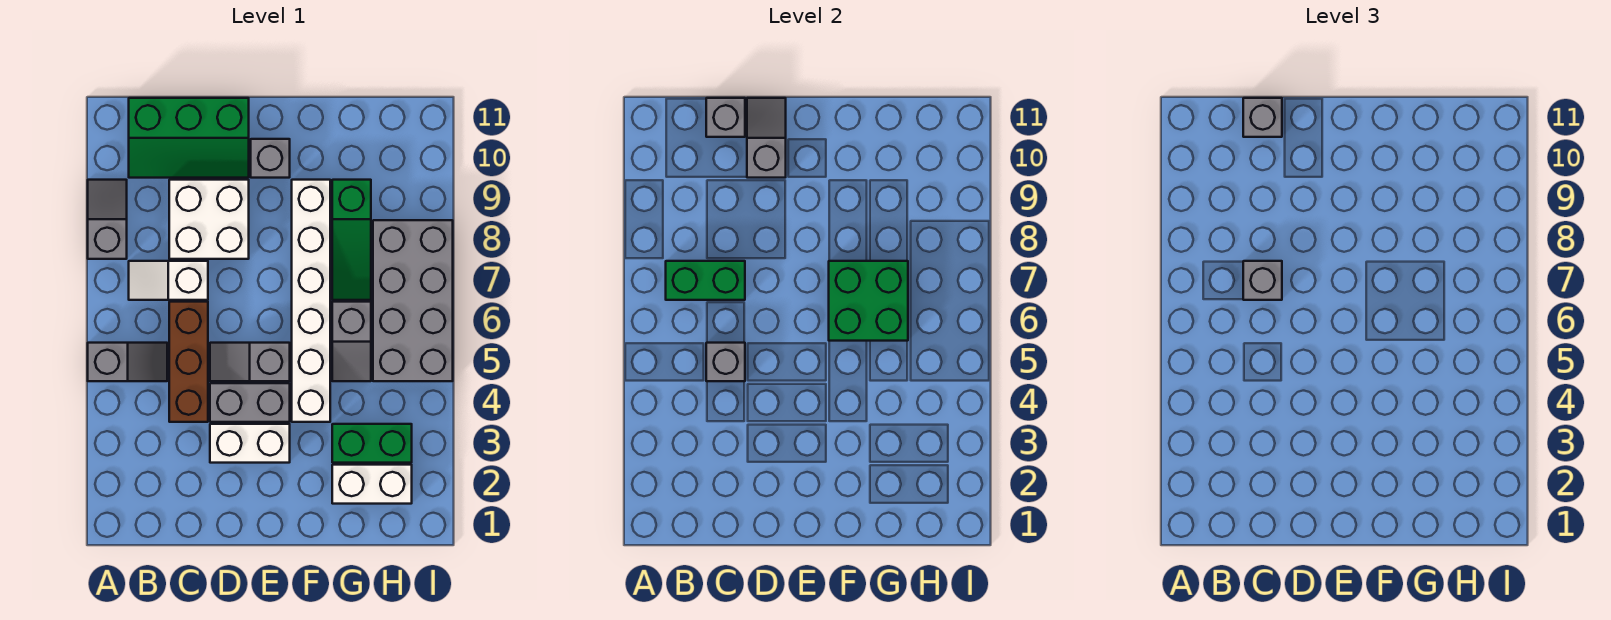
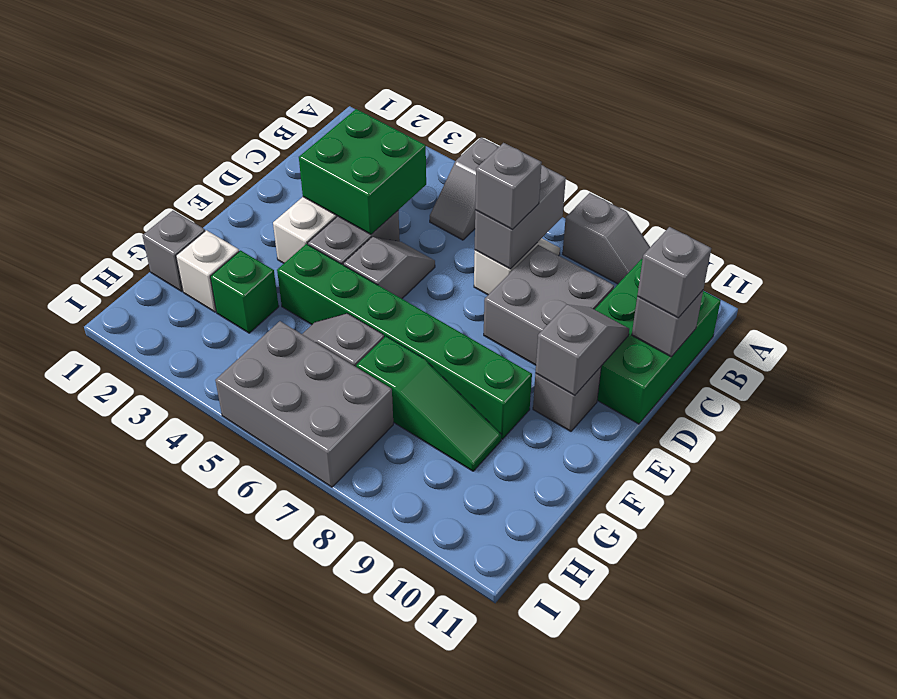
green 1x2 brick [666,261,745,300] -> grey 1x2 brick [475,165,566,269]
green 2x3 slope [129,98,249,178] -> green 2x3 brick [595,259,721,424]
brown 1x3 brick [169,302,208,422] -> none
grey 1x1 brick [706,343,745,381] -> grey 1x1 brick moved to [142,211,205,291]
white 2x2 brick [169,180,249,259] -> grey 2x2 brick [484,245,614,365]
grey 1x2 slope [747,98,786,178] -> grey 1x2 slope turned to [535,305,629,395]
white 1x6 brick [292,180,330,422] -> green 1x6 brick [277,244,532,439]
green 2x2 brick [829,261,908,341] -> green 2x2 brick moved to [299,109,426,234]
white 1x2 brick [332,465,412,504] -> white 1x1 brick [176,230,239,312]
green 1x2 brick [332,424,412,463] -> green 1x1 brick [210,250,279,333]
green 1x3 slope [332,180,371,300] -> green 1x3 slope turned to [356,336,501,471]
grey 2x4 brick [373,220,453,381] -> grey 2x3 brick [215,321,393,487]

